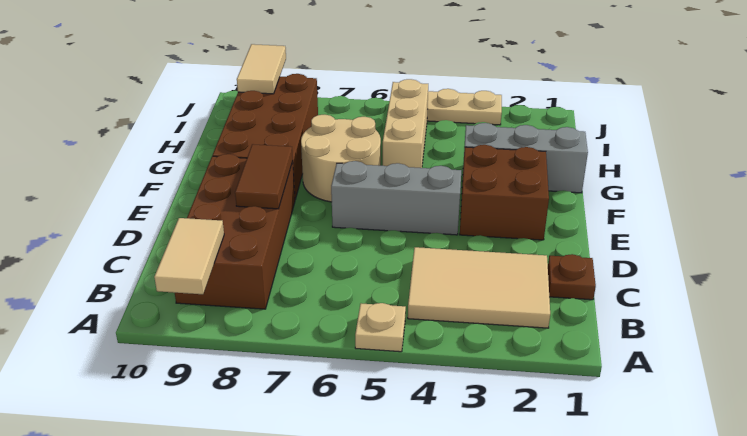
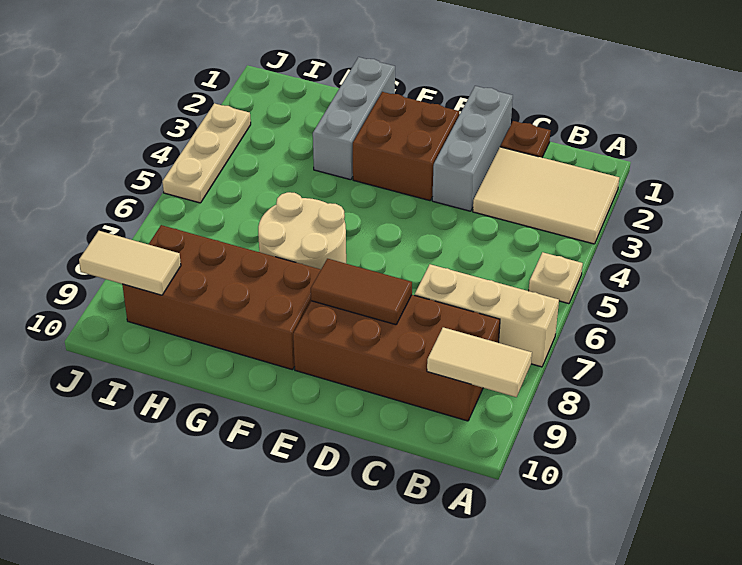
tan 2x3 tile [408,247,550,328] -> tan 2x3 tile turned to [473,147,619,244]
grey 1x3 brick [331,161,461,235] -> grey 1x3 brick moved to [432,86,513,211]
tan 1x3 brick [383,79,428,168] -> tan 1x3 brick moved to [415,264,559,367]

